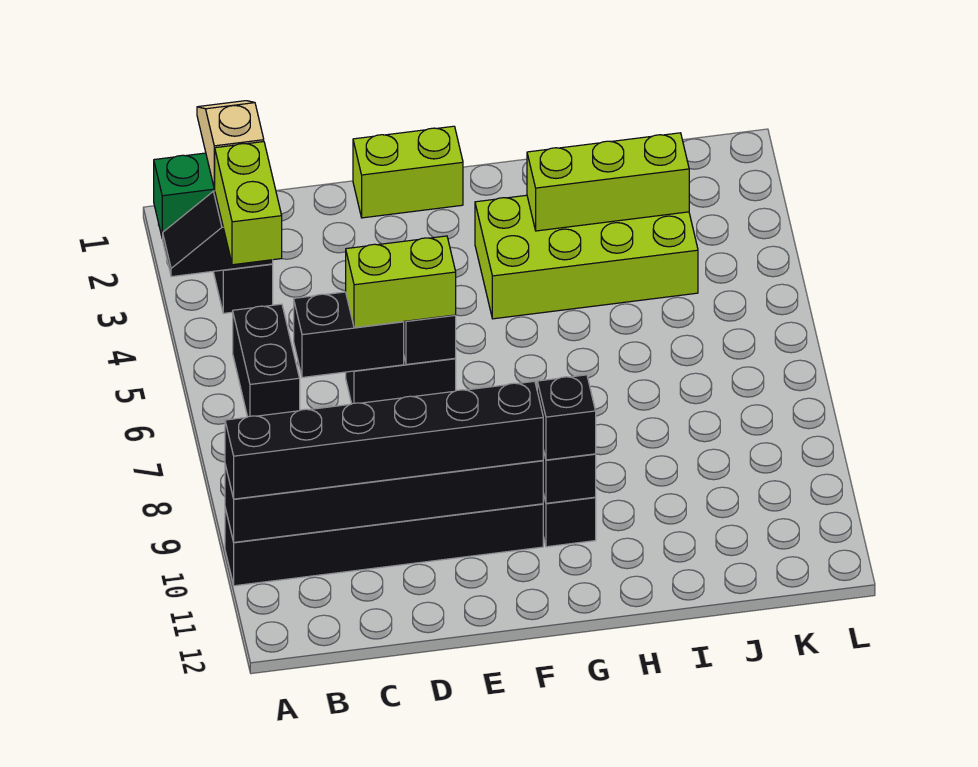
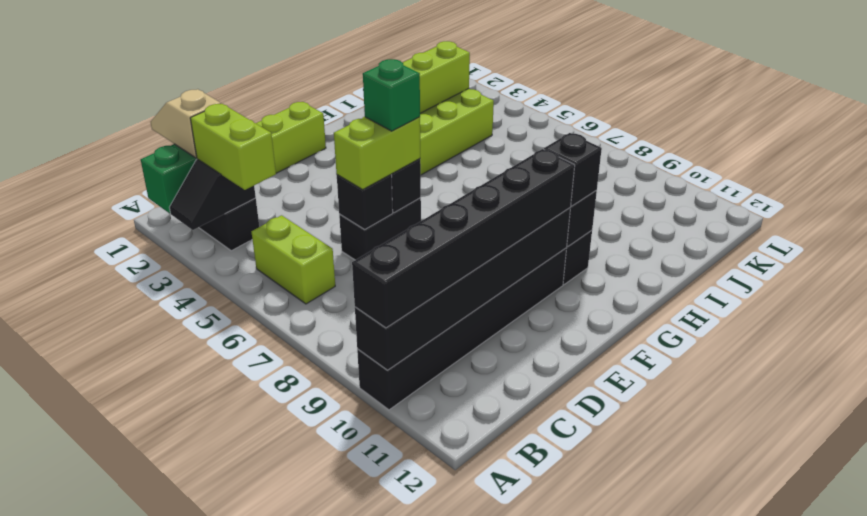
black 1x2 brick [233,304,300,417] -> lime 1x2 brick [252,215,335,304]
black 1x2 brick [294,292,404,377] -> black 1x1 brick [337,175,393,230]
none -> green 1x1 brick [363,59,420,131]

